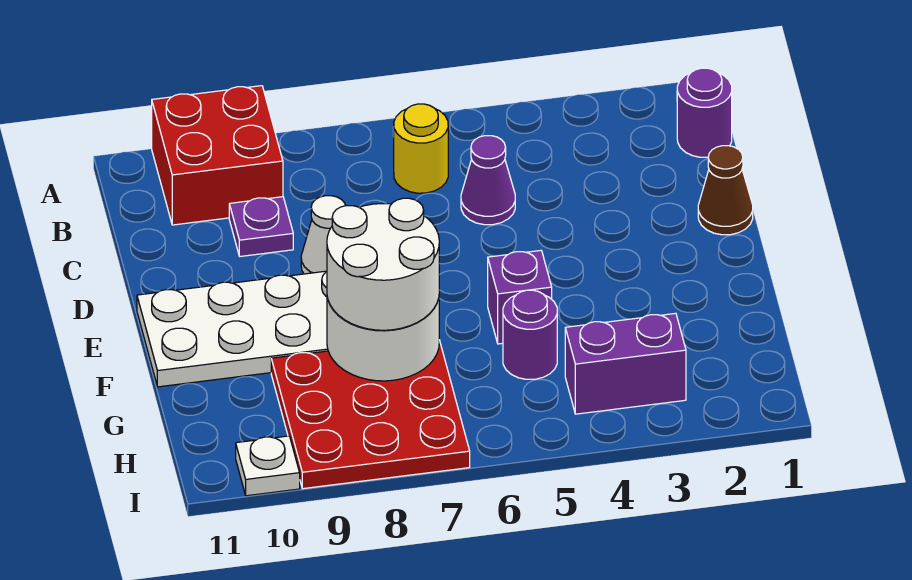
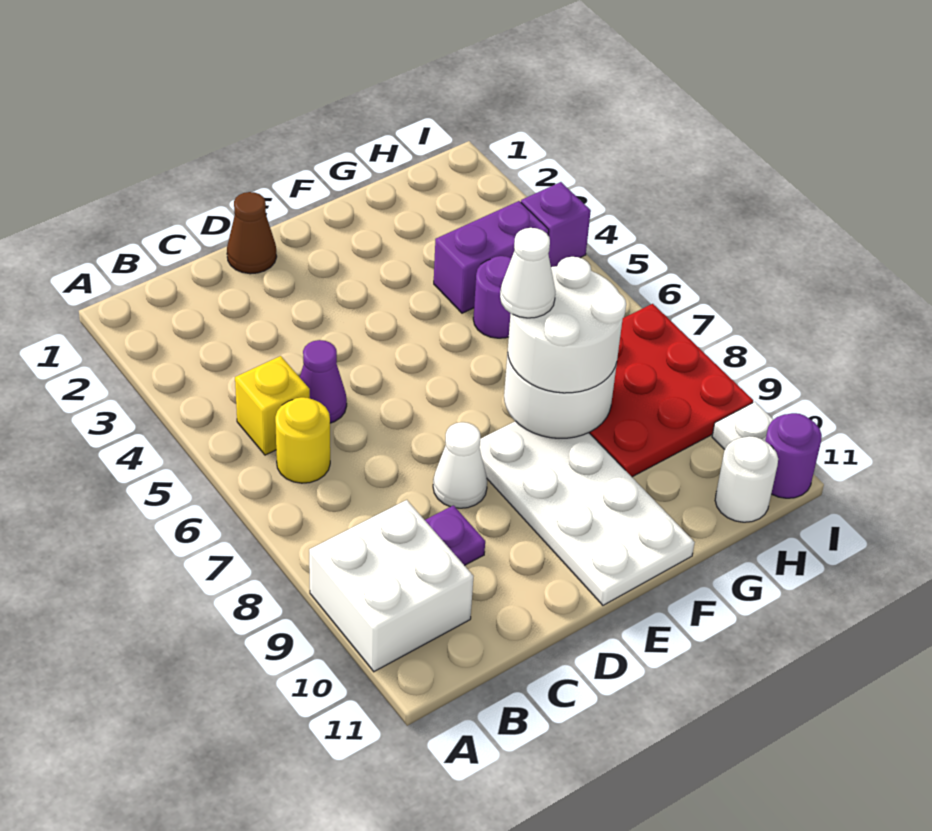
red 2x2 brick [152,86,283,225] -> white 2x2 brick [309,500,474,672]
purple 1x1 round brick [677,68,732,157] -> purple 1x1 round brick moved to [765,413,822,498]
none -> yellow 1x1 brick [235,356,310,455]
purple 1x1 brick [488,250,552,344] -> purple 1x1 brick moved to [521,182,591,267]
none -> white 1x1 cone [500,228,556,318]
purple 1x2 brick [565,313,686,414] -> purple 1x2 brick turned to [434,201,549,313]
none -> white 1x1 round brick [715,436,778,522]

